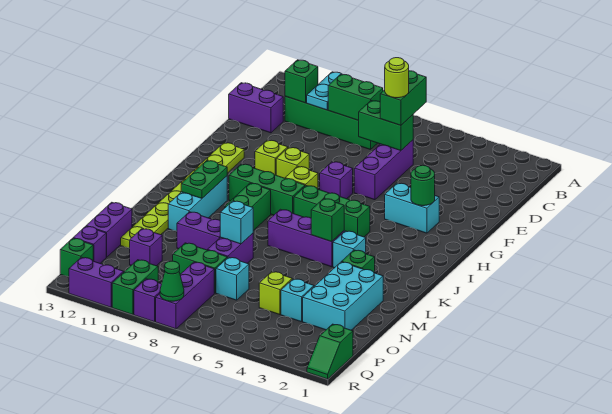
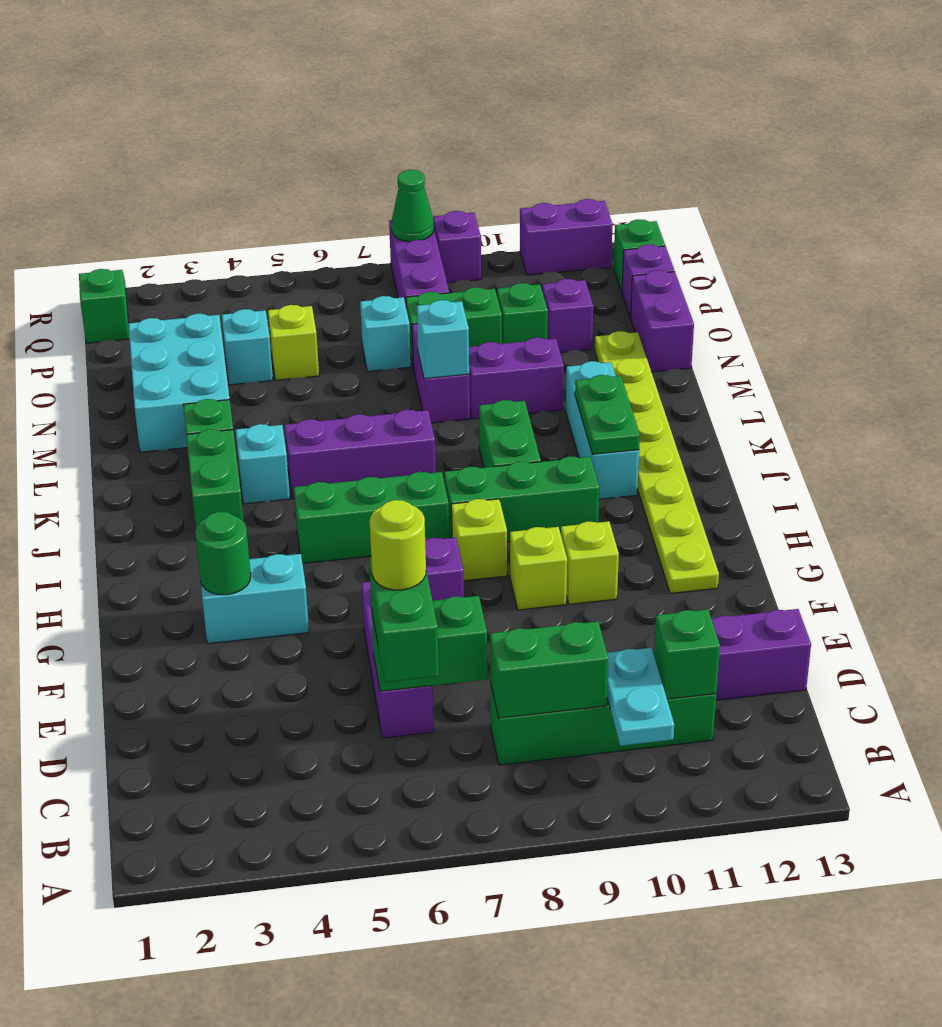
green 1x1 brick [311,199,344,242] -> green 1x1 brick moved to [497,283,548,344]
green 1x2 brick [112,260,158,315] -> green 1x2 brick moved to [186,429,243,527]

